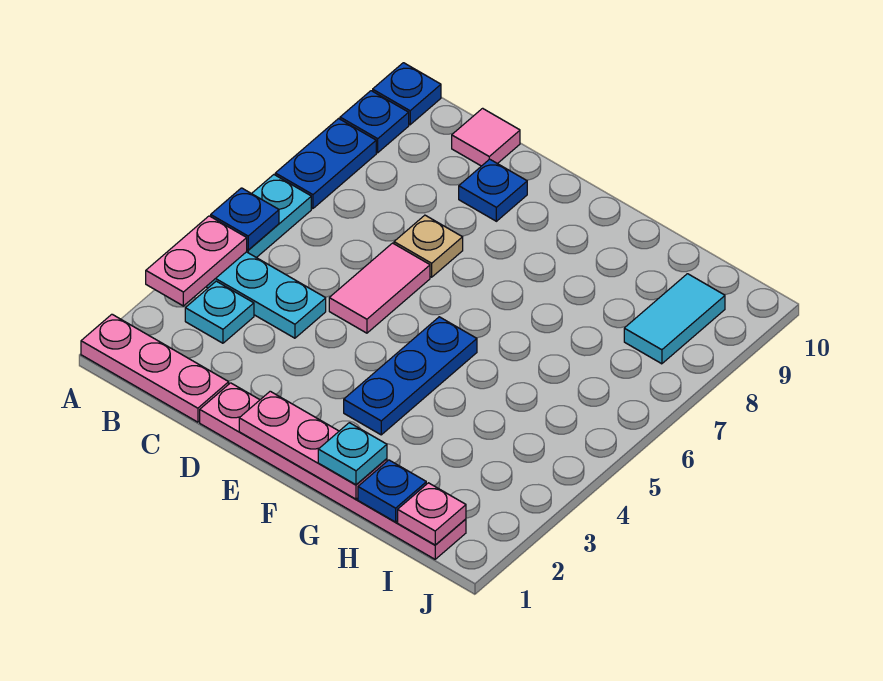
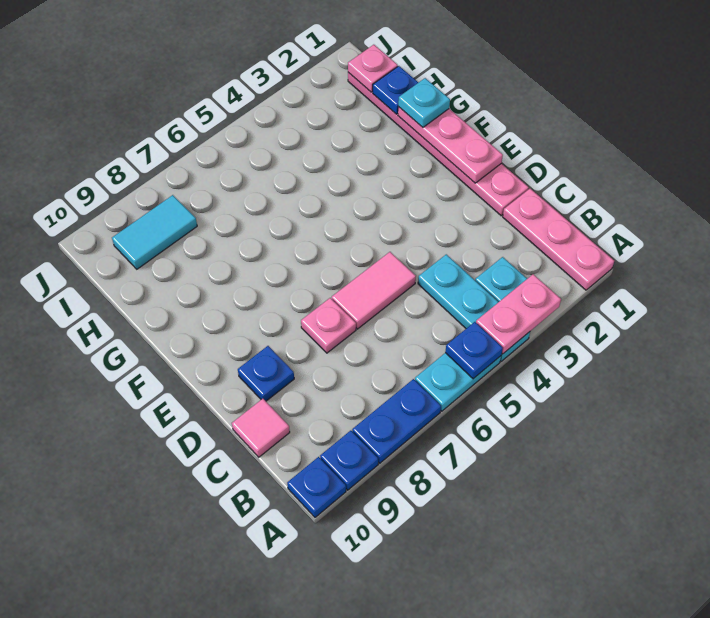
tan 1x1 plate [394,215,463,277] -> pink 1x1 plate [301,298,356,353]
blue 1x3 plate [344,317,477,435] -> none

